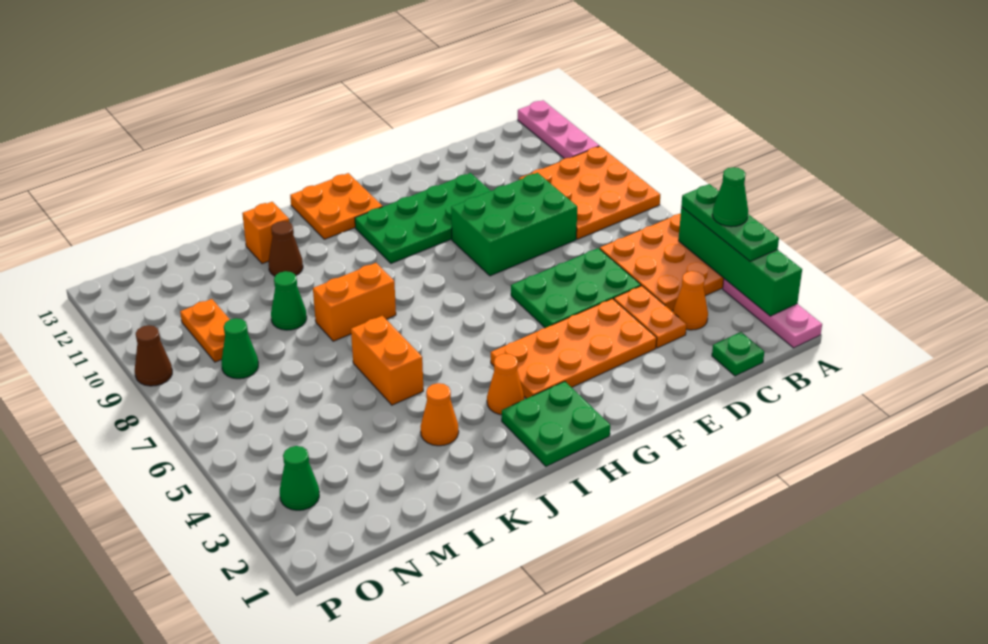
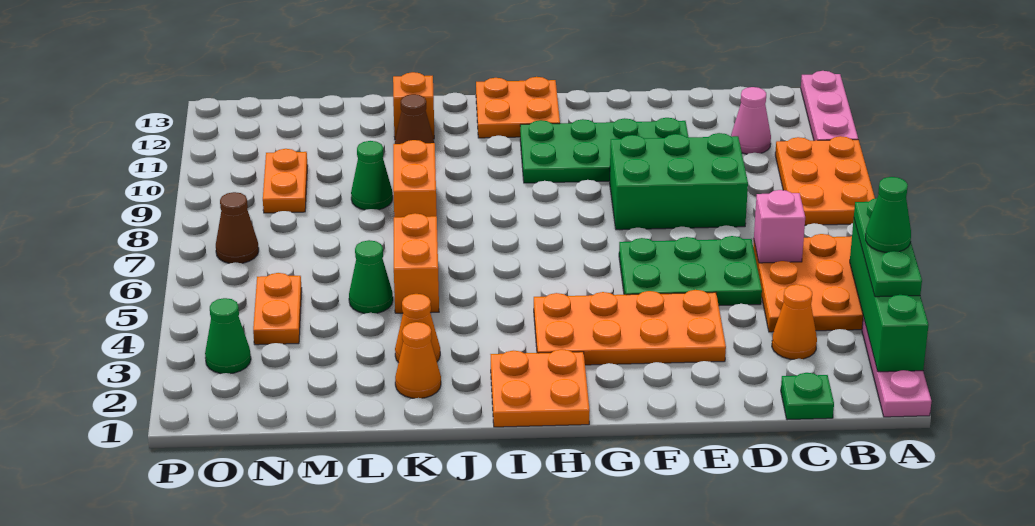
orange 3x3 plate [519,146,660,239] -> orange 2x3 plate [775,136,875,225]
none -> pink 1x1 brick [754,190,805,263]
none -> pink 1x1 cone [731,87,771,154]
orange 1x2 plate [614,286,687,348] -> orange 1x2 plate moved to [253,273,302,345]
green 2x2 plate [502,381,610,466] -> orange 2x2 plate [491,349,590,427]
orange 1x1 cone [487,354,524,415] -> orange 1x1 cone moved to [395,322,441,398]
orange 1x2 brick [313,263,396,341] -> orange 1x2 brick turned to [393,140,437,217]
green 1x1 cone [221,318,258,379] -> green 1x1 cone moved to [349,240,393,314]
brown 1x1 cone [135,325,172,386] -> brown 1x1 cone moved to [216,192,259,263]

